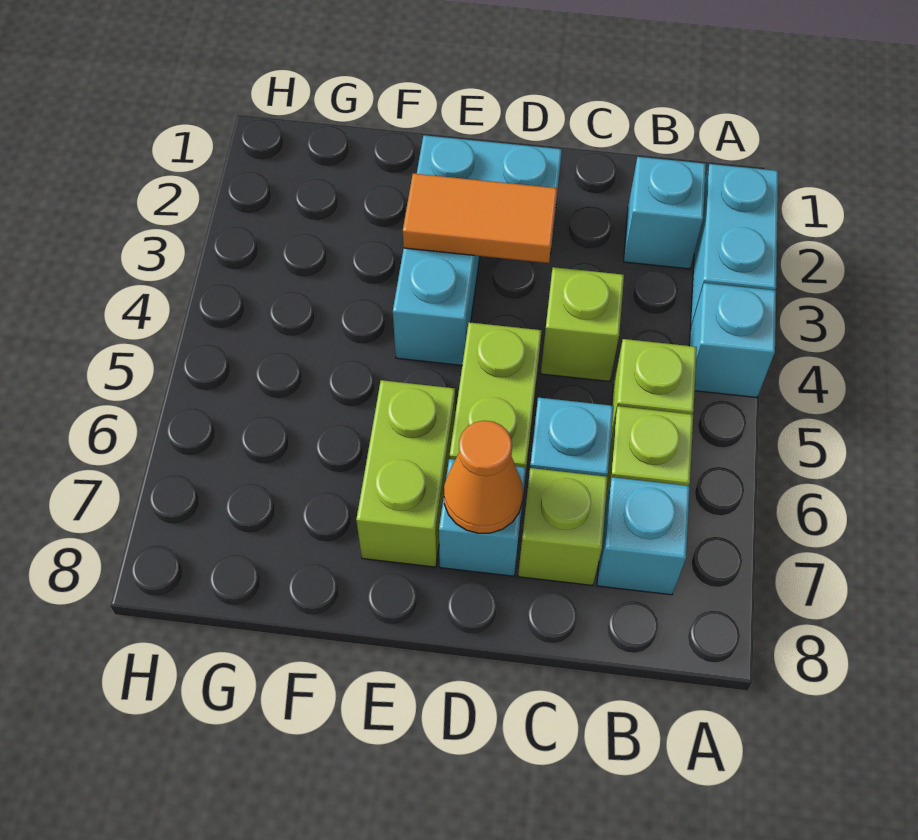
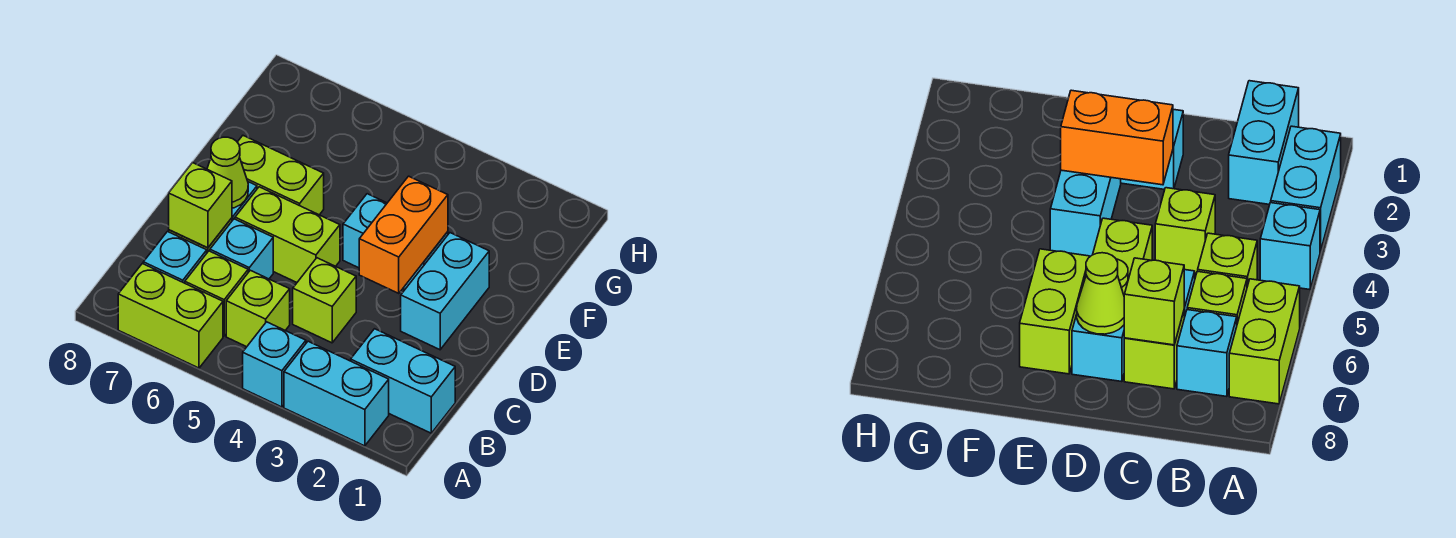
none -> lime 1x2 brick [118,264,223,368]
cyan 1x1 brick [624,157,706,269] -> cyan 1x2 brick [351,329,455,433]
none -> lime 1x1 brick [169,163,232,248]
orange 1x2 tile [403,174,558,263] -> orange 1x2 brick [359,176,448,293]
orange 1x1 cone [444,421,523,533] -> lime 1x1 cone [207,137,248,208]

